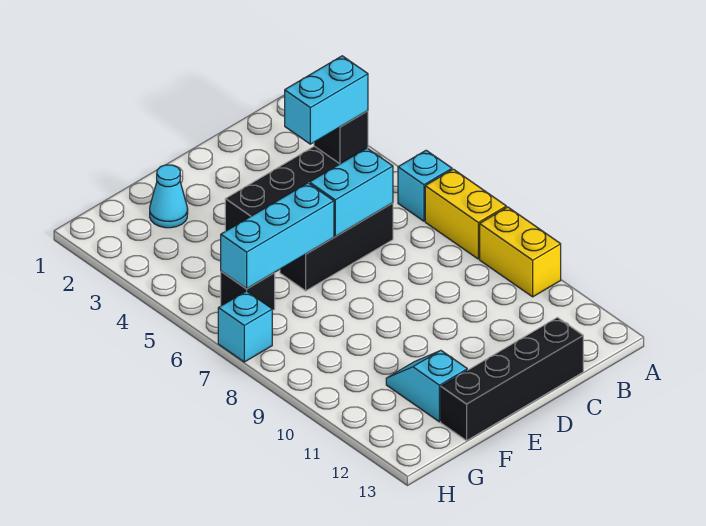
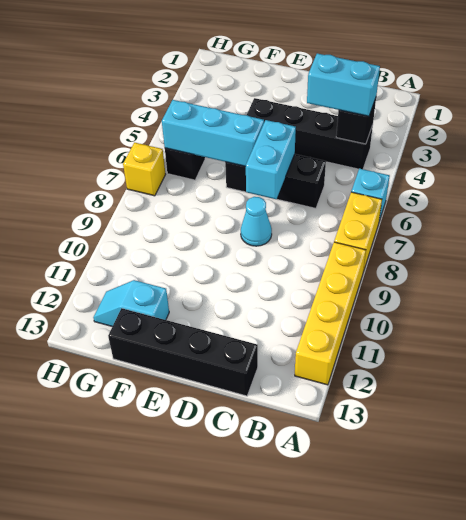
yellow 1x2 brick [480,207,561,297] -> yellow 1x4 brick [295,242,366,385]
cyan 1x2 brick [309,148,393,237] -> cyan 1x2 brick turned to [245,120,296,199]
cyan 1x1 cone [150,165,188,228] -> cyan 1x1 cone moved to [241,197,272,246]
cyan 1x2 slope [386,350,467,422] -> cyan 1x2 slope turned to [93,280,169,327]
cyan 1x1 brick [218,291,272,362] -> yellow 1x1 brick [123,143,166,196]

